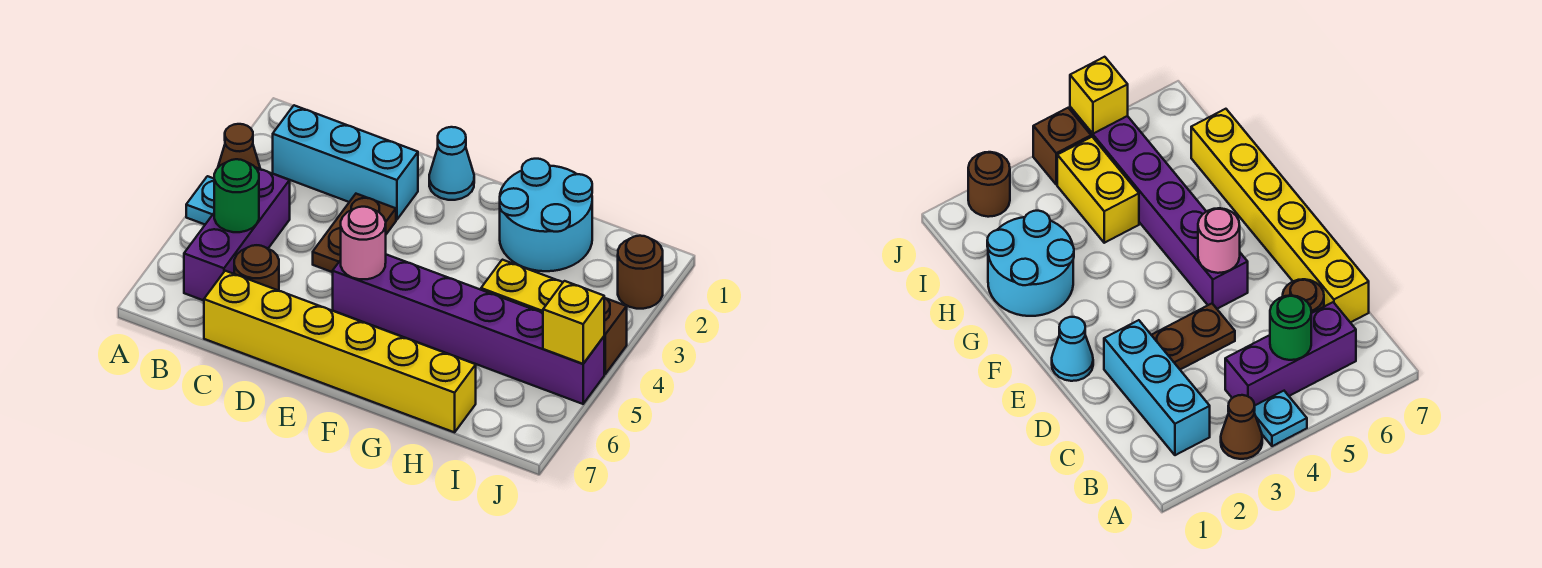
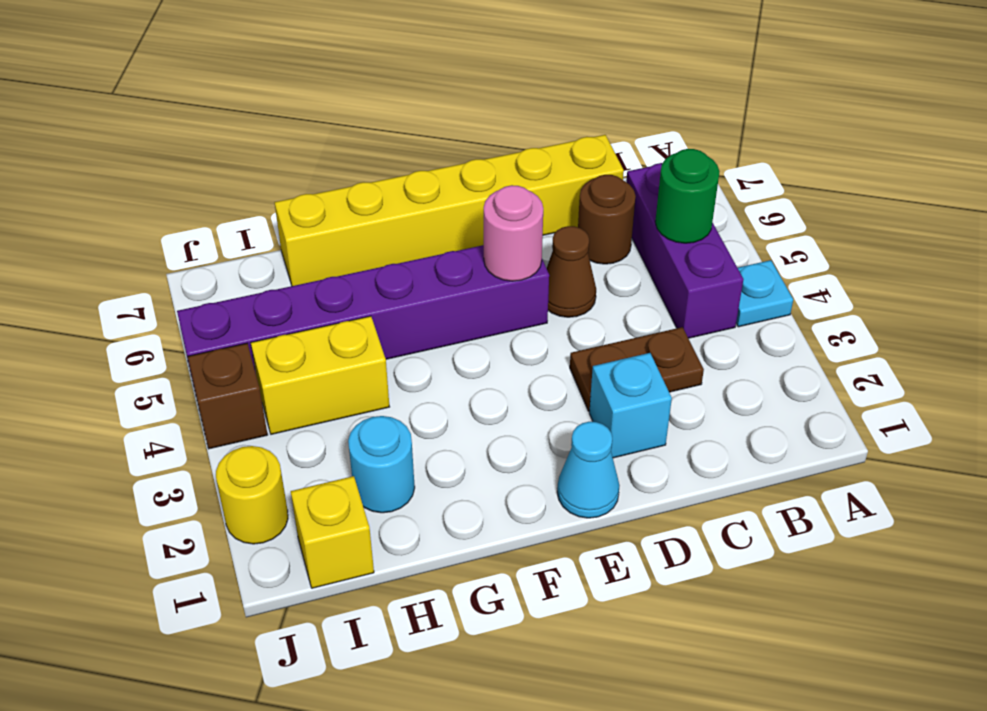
brown 1x1 cone [218,124,260,169] -> brown 1x1 cone moved to [547,226,596,317]
cyan 1x3 brick [273,105,418,220] -> cyan 1x1 brick [589,353,672,458]
brown 1x2 plate [313,194,396,272] -> brown 1x2 plate turned to [570,327,704,411]
cyan 2x2 round brick [500,159,592,271] -> cyan 1x1 round brick [348,416,415,513]
brown 1x1 round brick [618,236,663,309] -> yellow 1x1 round brick [216,446,288,544]
yellow 1x1 brick [543,281,604,364] -> yellow 1x1 brick moved to [291,476,374,588]

